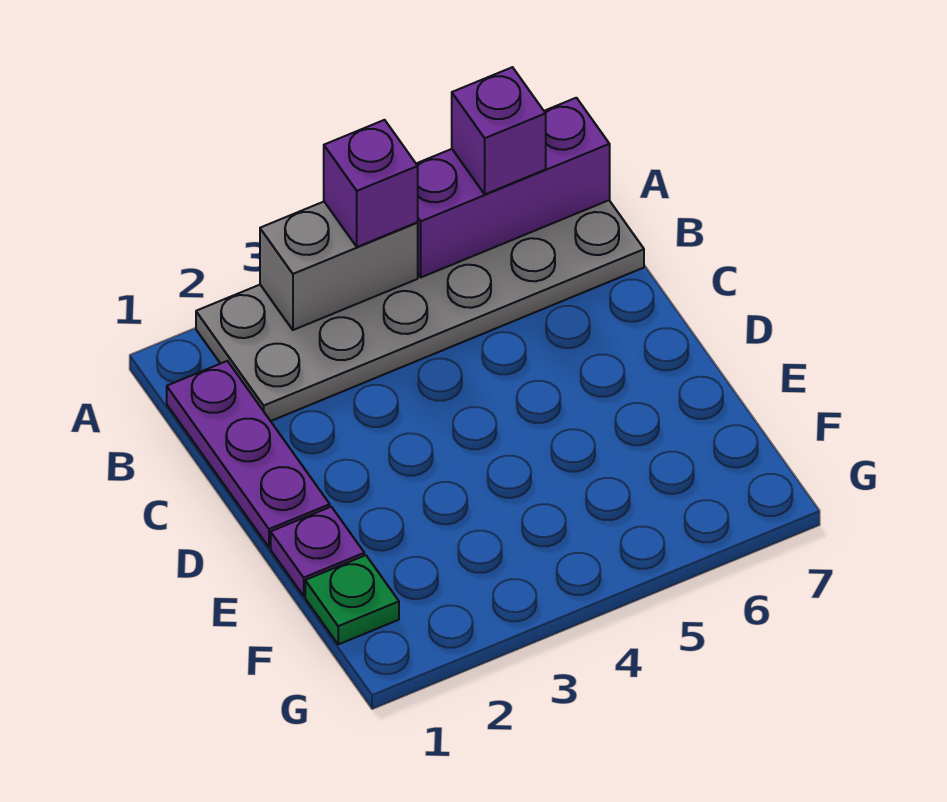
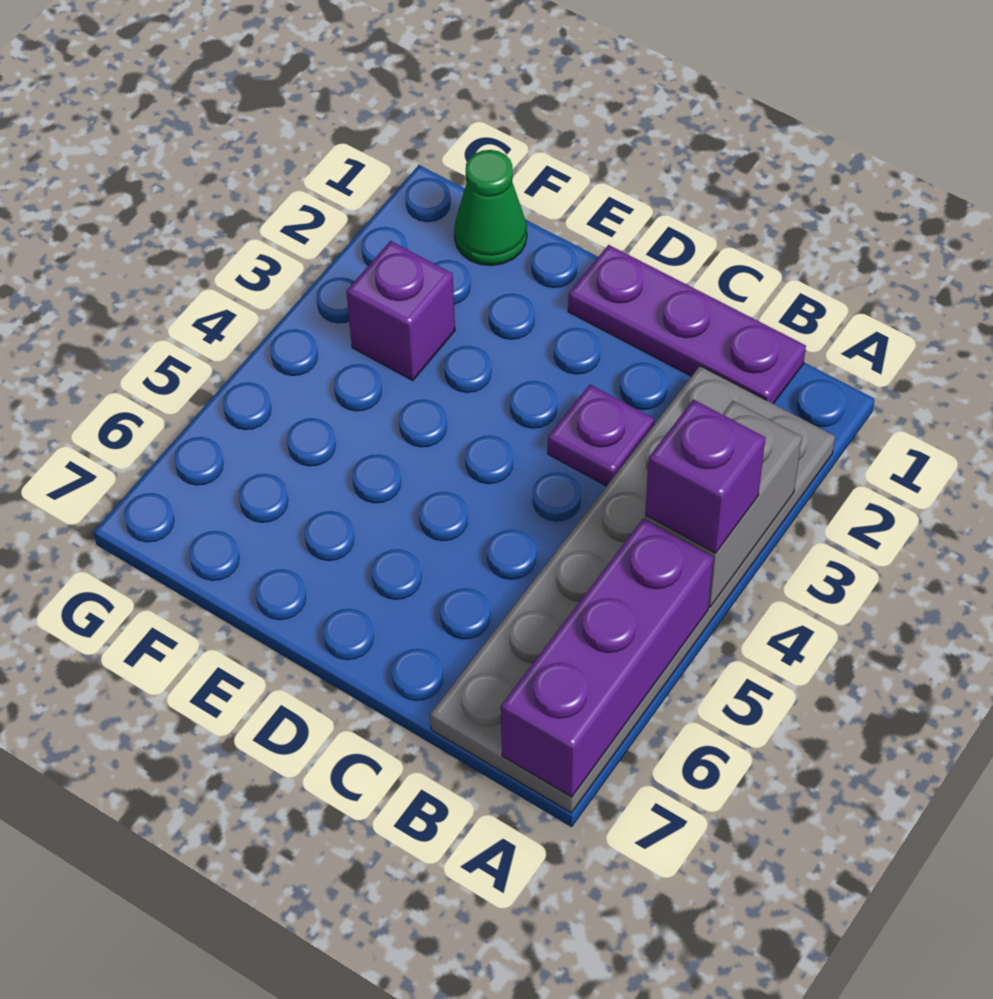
purple 1x1 brick [452,67,546,194] -> purple 1x1 brick moved to [346,241,455,381]
purple 1x1 plate [271,507,364,596] -> purple 1x1 plate moved to [548,385,654,486]
green 1x1 plate [305,555,399,644] -> green 1x1 cone [454,150,527,265]

